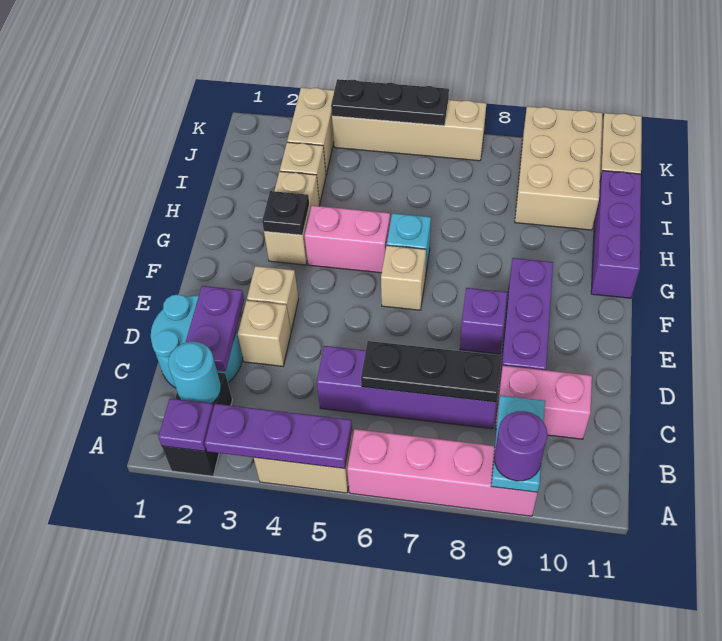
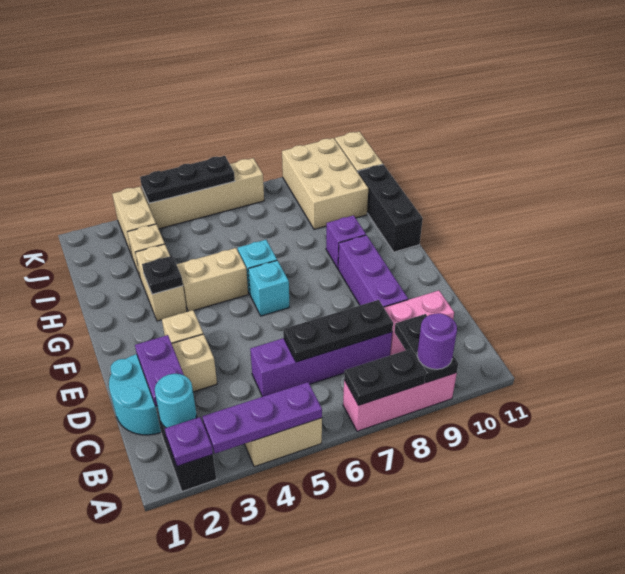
pink 1x4 brick [347,429,537,516] -> pink 1x3 brick [343,373,457,431]
none -> black 1x2 plate [344,349,425,405]
cyan 1x2 plate [491,395,545,492] -> black 1x2 plate [395,314,458,383]
purple 1x1 brick [460,288,507,354] -> purple 1x1 brick moved to [326,215,366,268]
tan 1x1 brick [381,245,426,310] -> cyan 1x1 brick [248,260,289,316]
pink 1x2 brick [305,206,390,273] -> tan 1x2 brick [177,248,248,311]
purple 1x3 brick [591,171,641,298] -> black 1x3 brick [358,164,423,252]

